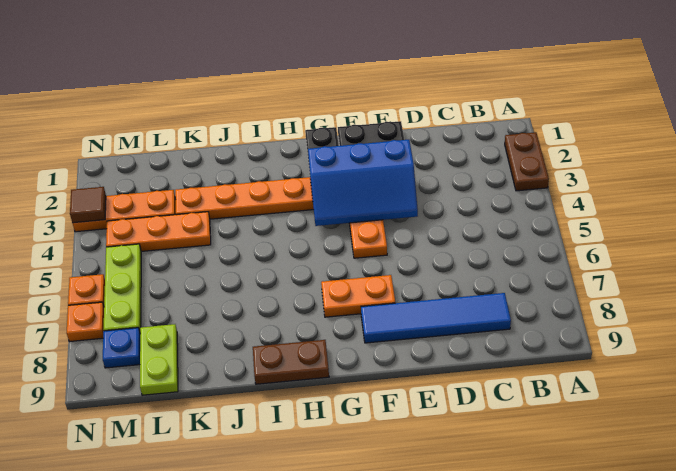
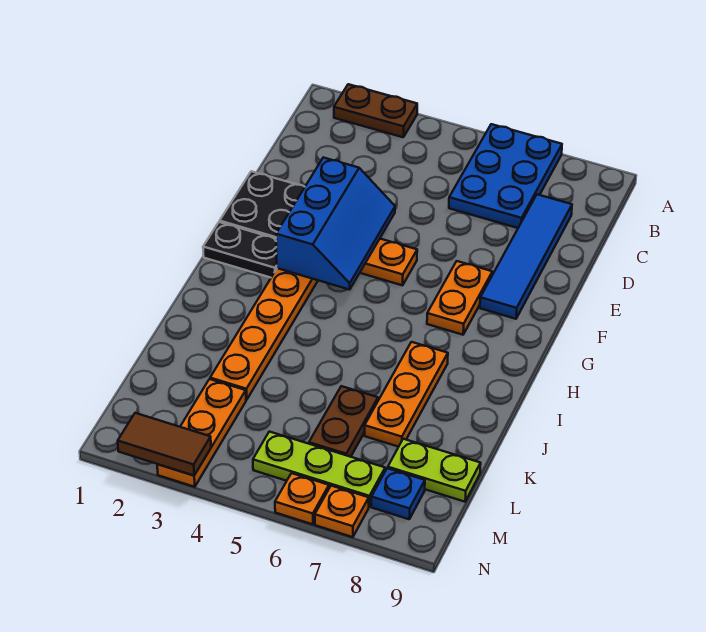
none -> blue 2x3 plate [449,124,562,228]
brown 1x2 plate [253,340,329,384] -> brown 1x2 plate moved to [309,386,378,457]
orange 1x3 plate [106,212,211,251] -> orange 1x3 plate moved to [365,342,448,447]
brown 1x1 tile [70,187,106,223] -> brown 1x2 tile [118,413,211,476]

